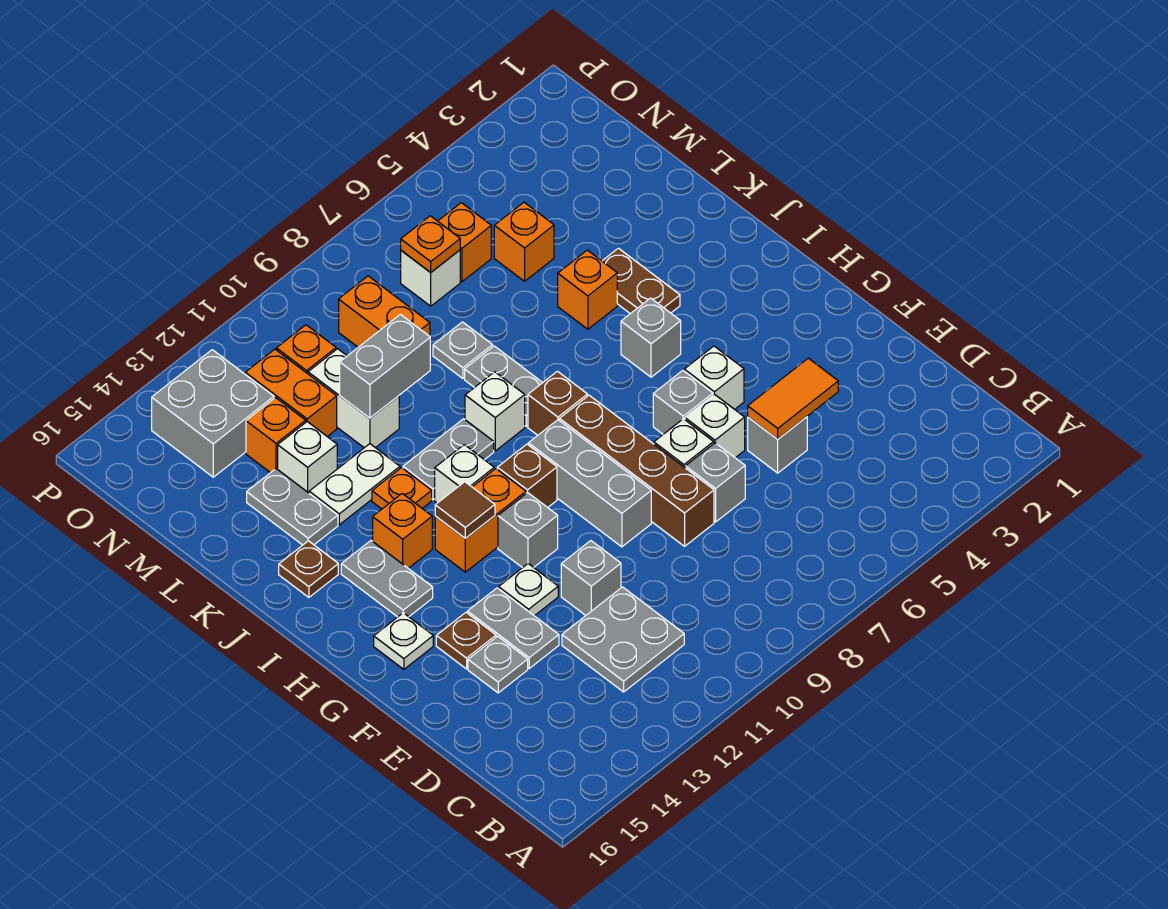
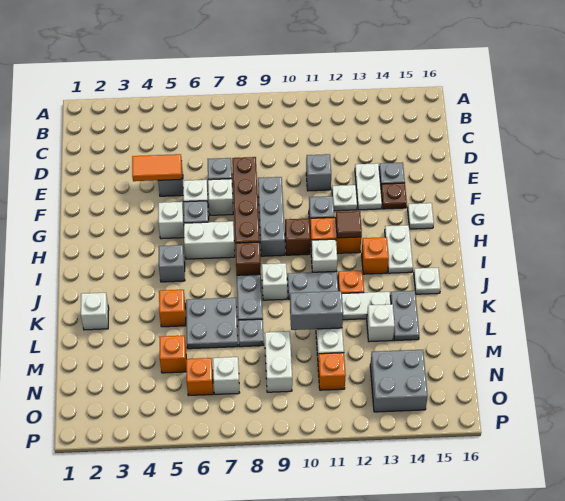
grey 2x2 plate [562,587,684,692] -> grey 2x2 plate moved to [186,298,238,349]
grey 1x2 plate [467,588,559,668] -> white 1x2 plate [355,163,382,210]
none -> white 1x2 brick [184,221,235,259]
grey 1x2 plate [341,541,433,617] -> white 1x2 plate [385,225,413,273]
brown 1x2 plate [603,248,680,314] -> none
brown 1x1 plate [279,541,338,597] -> white 1x1 plate [414,268,441,294]
none -> white 1x1 brick [81,293,109,330]
orange 1x2 brick [339,276,430,347] -> white 1x2 brick [265,331,292,392]
orange 1x2 brick [245,349,337,437] -> none
orange 1x1 brick [246,398,306,473] -> none
orange 1x1 plate [401,216,460,272] -> none

